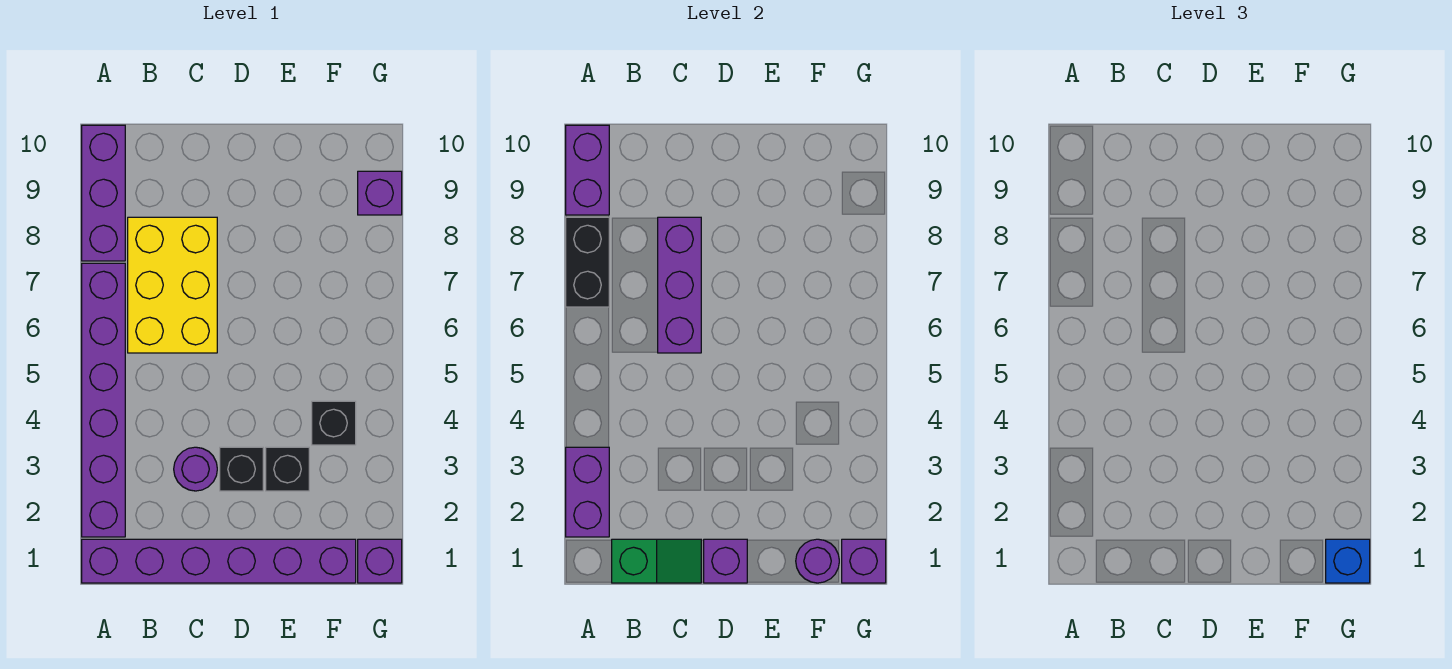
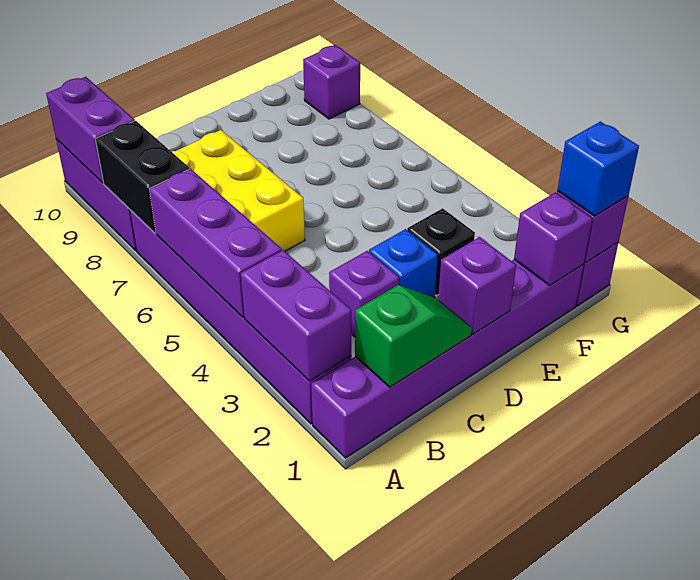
purple 1x1 round brick [174,447,217,491] -> purple 1x1 brick [329,251,399,337]
purple 1x3 brick [658,217,701,353] -> purple 1x3 brick moved to [149,169,282,318]
black 1x1 brick [220,447,263,491] -> blue 1x1 brick [369,229,438,297]
purple 1x1 round brick [796,539,839,583] -> purple 1x1 brick [514,192,592,286]
black 1x1 brick [312,401,356,445] -> none

